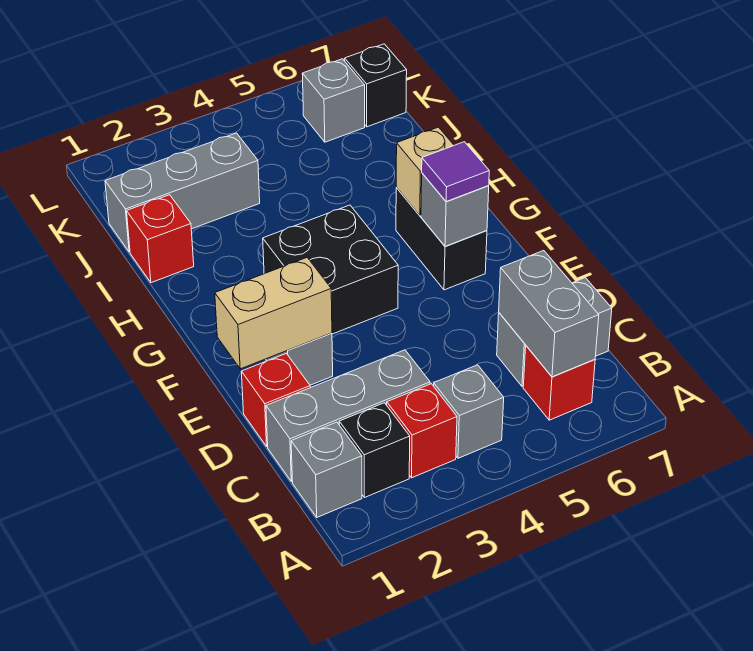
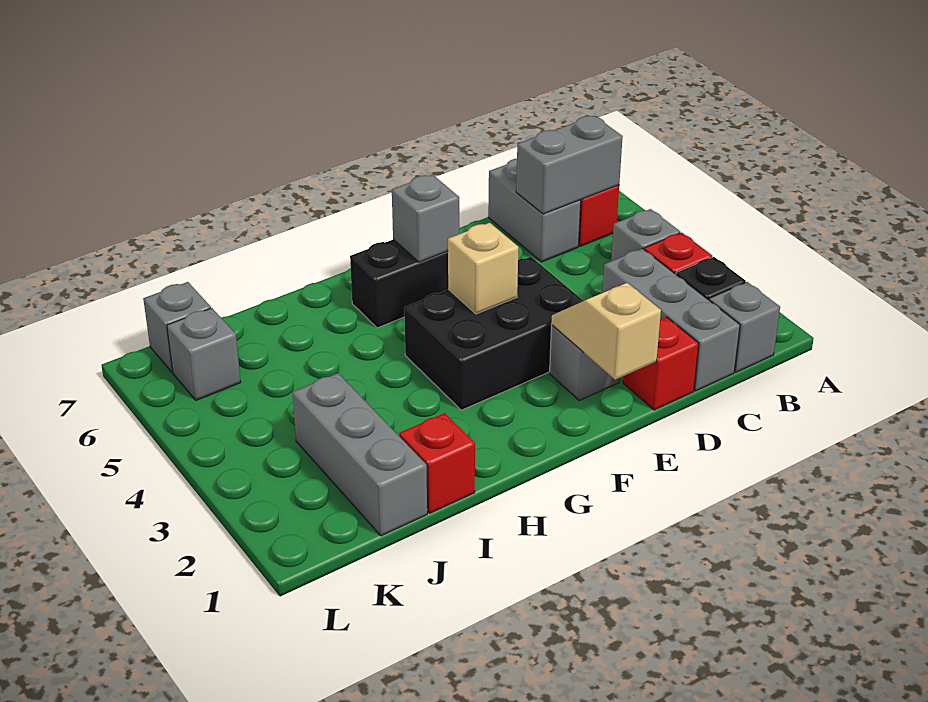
tan 1x2 brick [215,258,332,369] -> tan 1x2 slope [552,283,661,380]
black 2x2 brick [263,205,398,334] -> black 2x3 brick [404,257,583,410]
purple 1x1 tile [422,142,489,201] -> none
tan 1x1 brick [396,127,454,216] -> tan 1x1 brick moved to [448,223,518,314]
black 1x1 brick [345,44,407,127] -> grey 1x1 brick [143,282,211,372]

